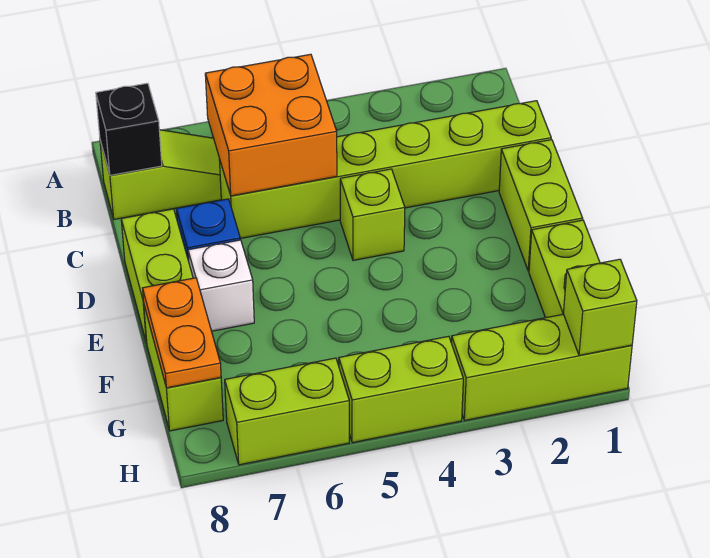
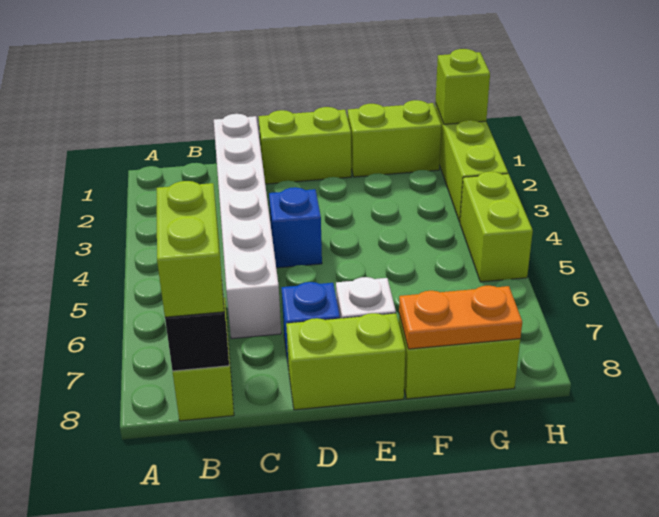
orange 2x2 brick [205,54,337,196] -> none
lime 1x6 brick [219,101,551,239] -> white 1x6 brick [214,114,281,339]
lime 1x1 brick [340,169,405,260] -> blue 1x1 brick [269,187,322,268]
lime 1x2 brick [225,358,349,465] -> lime 1x2 brick moved to [157,181,224,317]

